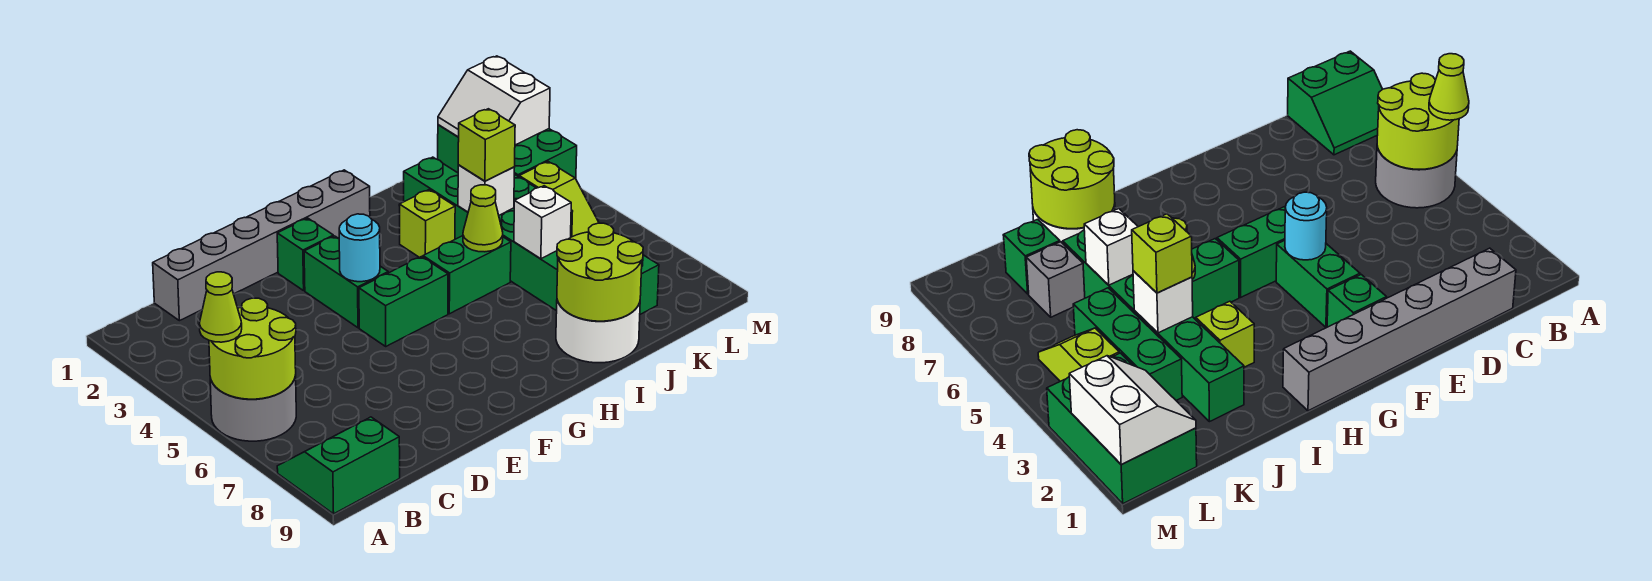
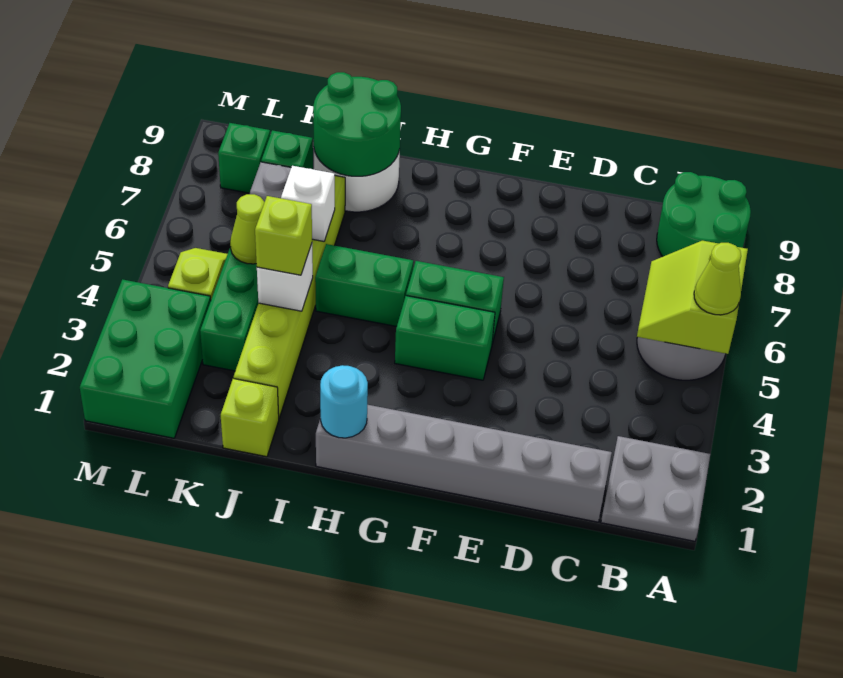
none -> grey 2x2 plate [601,436,710,541]
lime 2x2 round brick [209,298,296,399] -> lime 2x2 slope [637,241,748,354]
green 2x2 slope [277,417,400,514] -> green 2x2 round brick [657,172,751,256]
green 1x1 brick [277,218,333,291] -> green 1x1 brick moved to [218,123,270,193]
green 1x2 brick [304,236,388,328] -> green 1x2 brick turned to [395,296,495,380]
cyan 1x1 round brick [339,214,380,282] -> cyan 1x1 round brick moved to [320,365,368,438]
lime 1x1 brick [399,190,455,257] -> lime 1x1 brick moved to [221,379,279,457]
lime 1x1 cone [463,185,503,252] -> lime 1x1 cone moved to [230,194,264,264]
lime 2x2 round brick [557,223,643,321] -> green 2x2 round brick [313,72,401,176]
green 1x6 brick [404,157,558,311] -> lime 1x6 brick [234,176,345,418]
white 2x2 slope [438,56,550,145] -> none

